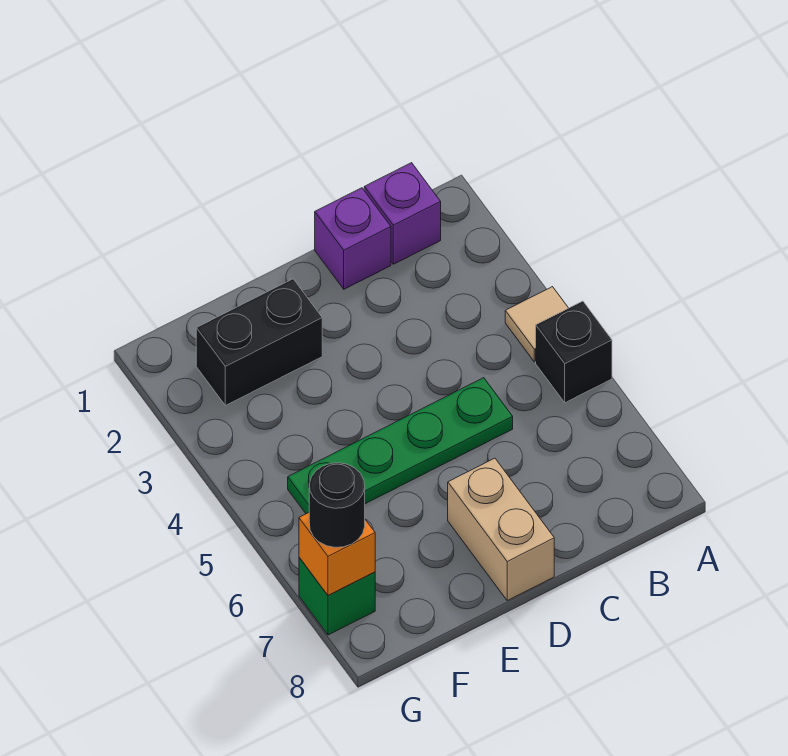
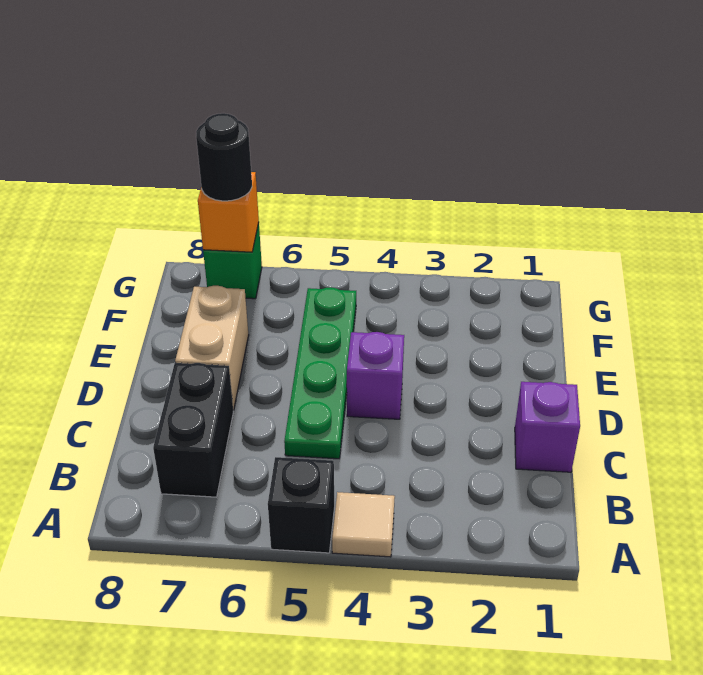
purple 1x1 brick [364,163,441,264] -> purple 1x1 brick moved to [347,332,404,419]
tan 1x2 brick [448,458,554,601] -> tan 1x2 brick turned to [175,286,249,410]
black 1x2 brick [196,279,322,405] -> black 1x2 brick moved to [153,363,233,497]

